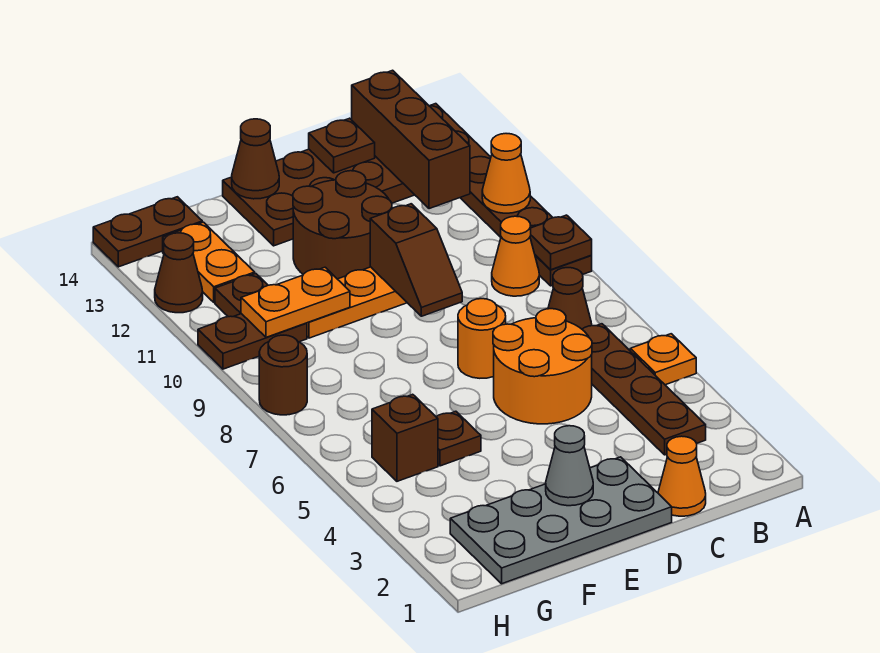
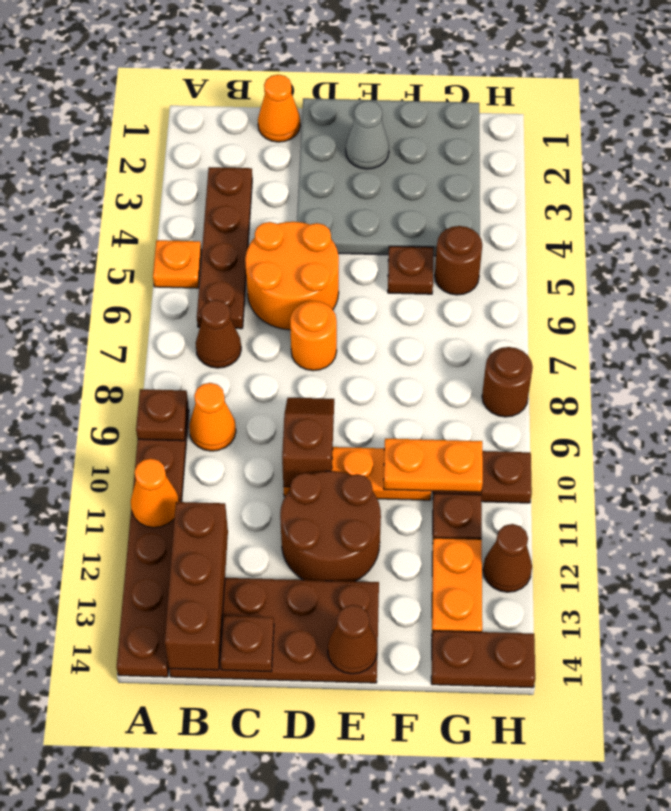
grey 2x4 plate [450,457,672,584] -> grey 4x4 plate [297,98,480,256]
brown 1x1 brick [372,394,438,481] -> brown 1x1 round brick [435,226,482,295]

